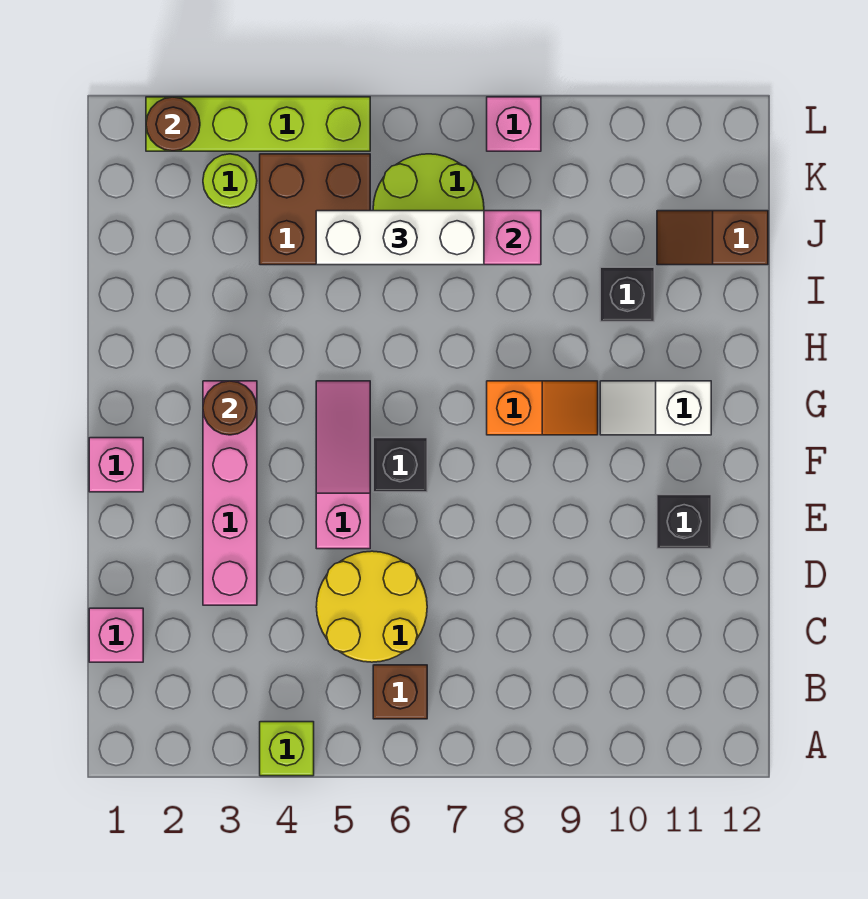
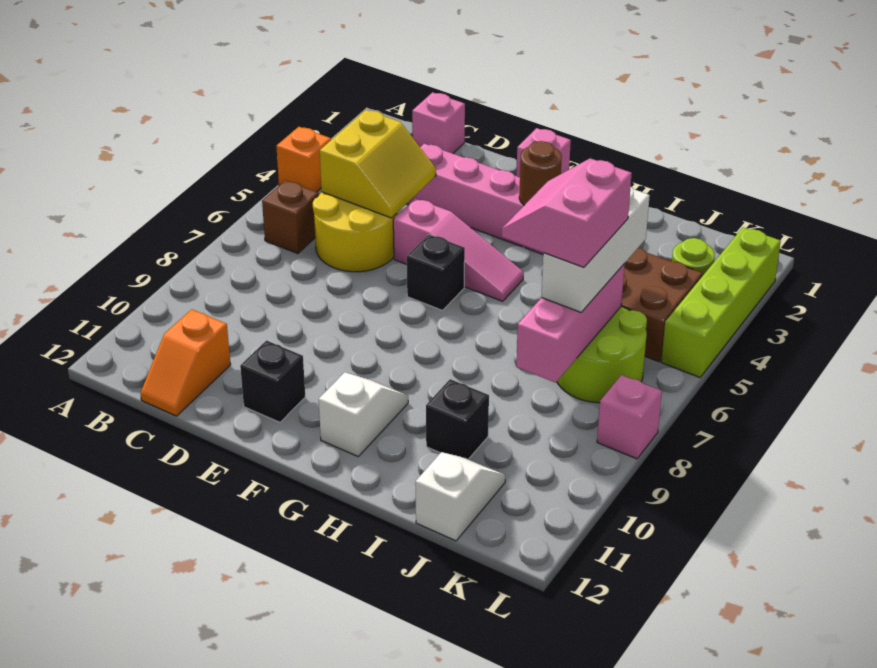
lime 1x1 brick [260,722,314,776] -> orange 1x1 brick [276,127,331,192]
none -> yellow 2x2 slope [320,110,436,218]
orange 1x2 slope [487,381,598,435] -> orange 1x2 slope moved to [140,309,231,416]
none -> pink 2x2 slope [502,158,632,267]
brown 1x2 slope [657,211,768,265] -> white 1x2 slope [415,452,505,541]
brown 1x1 round brick [146,97,200,151] -> none

